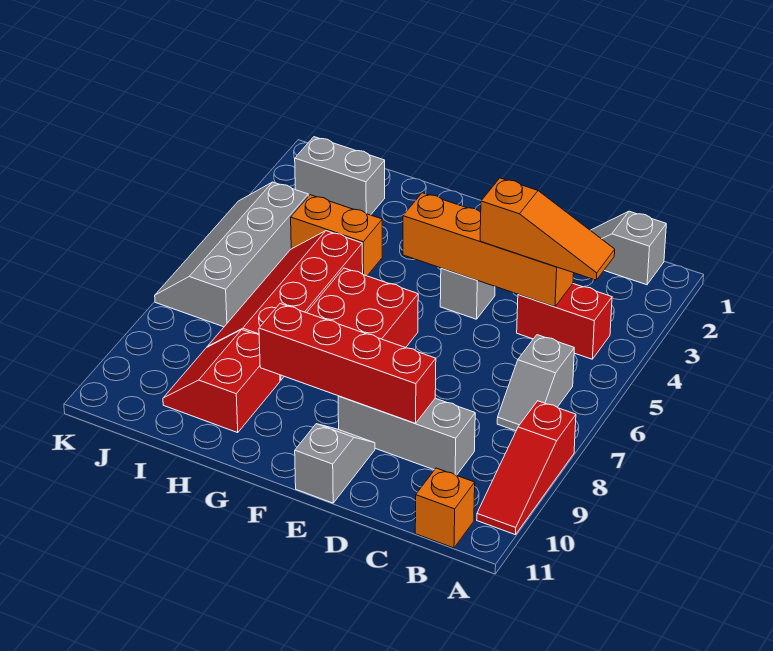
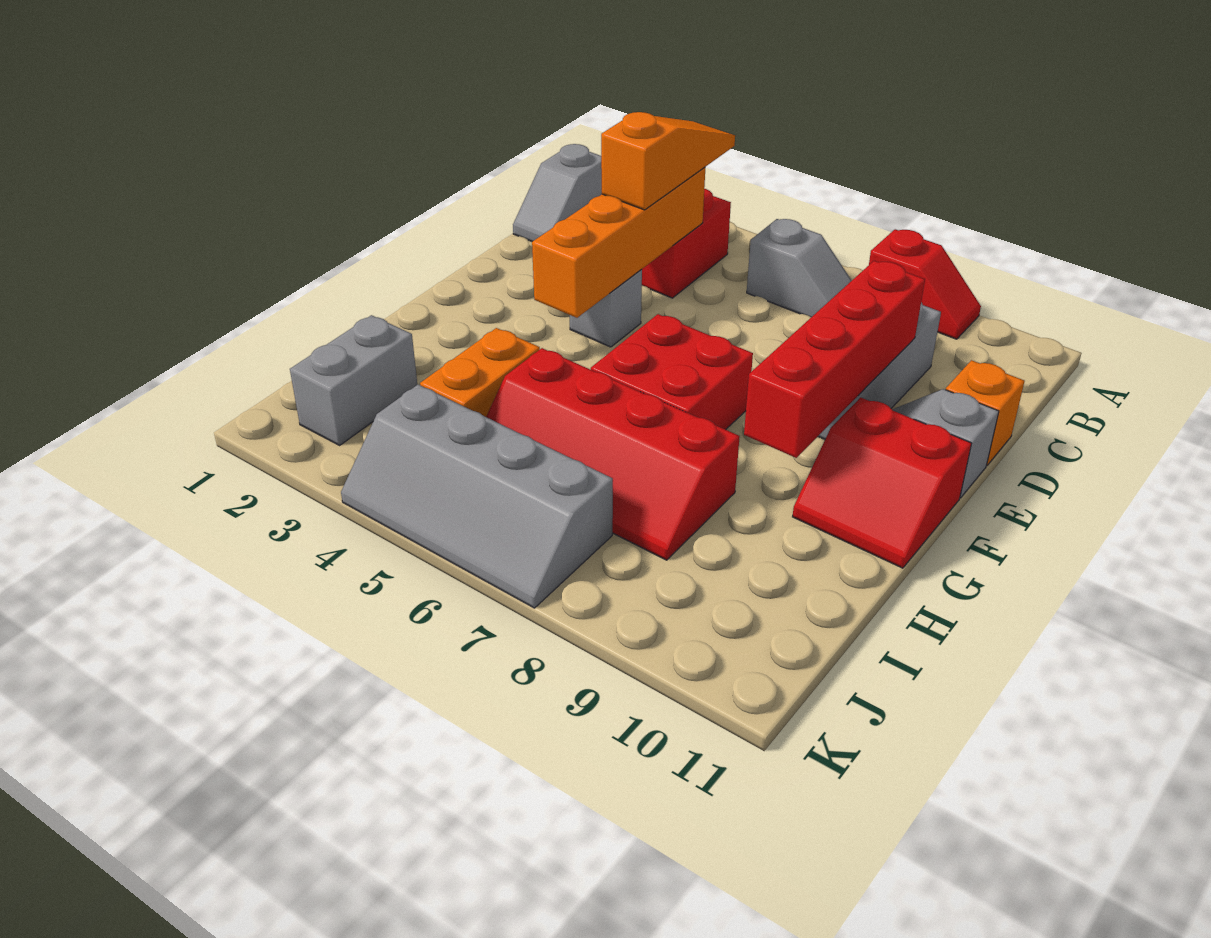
red 1x3 slope [477,401,576,535] -> red 1x2 slope [869,229,981,339]
orange 1x1 brick [415,468,475,548] -> orange 1x1 brick moved to [946,360,1025,466]
red 2x2 slope [163,330,280,433] -> red 2x2 slope moved to [793,397,971,568]

